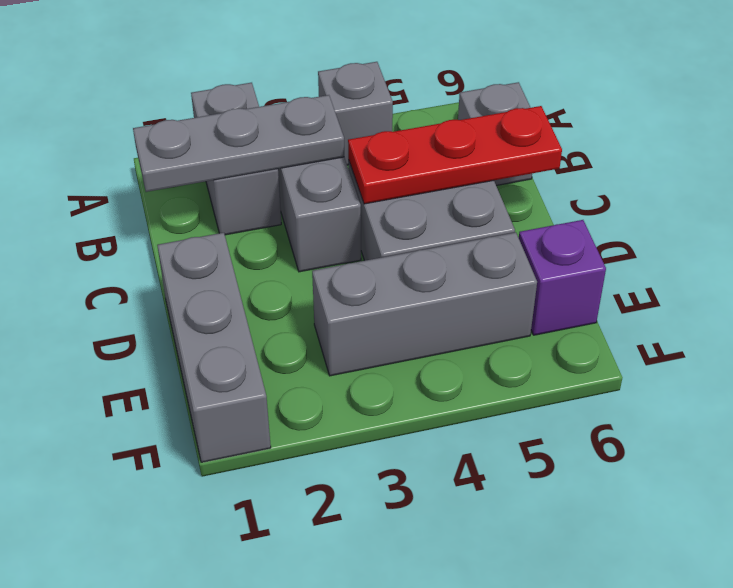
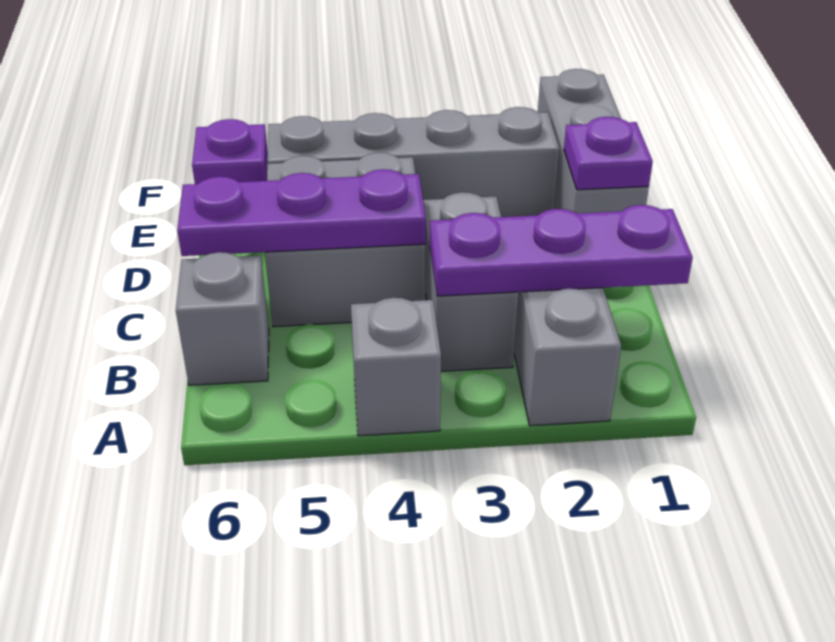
grey 1x3 plate [133,95,344,192] -> purple 1x3 plate [430,205,693,296]
red 1x3 plate [348,106,562,204] -> purple 1x3 plate [177,169,426,256]
none -> purple 1x1 plate [564,117,653,190]
grey 1x3 brick [312,232,537,376] -> grey 1x4 brick [267,107,560,217]

